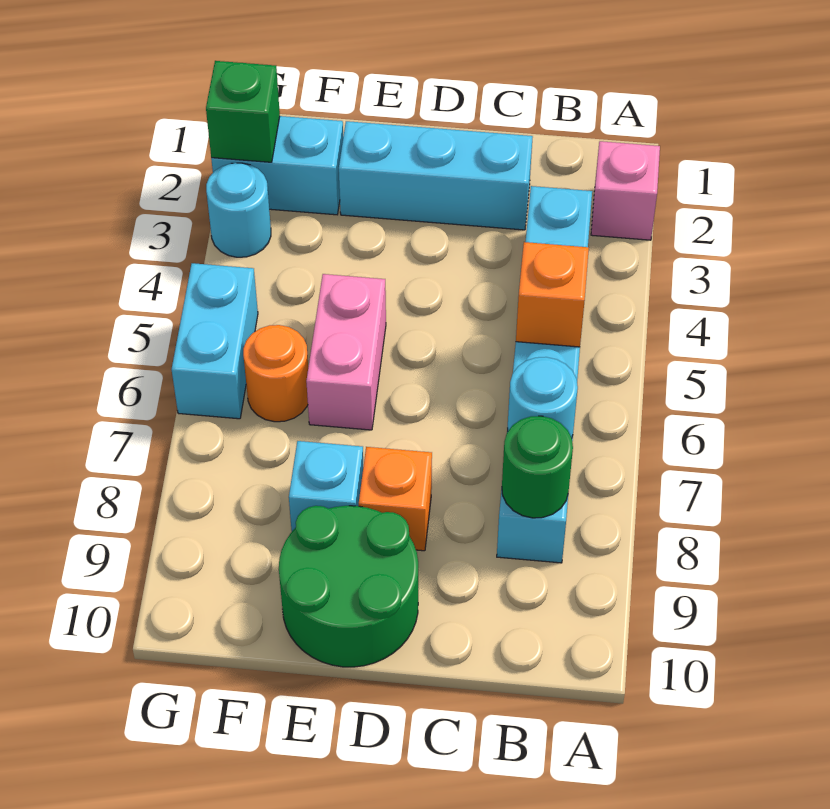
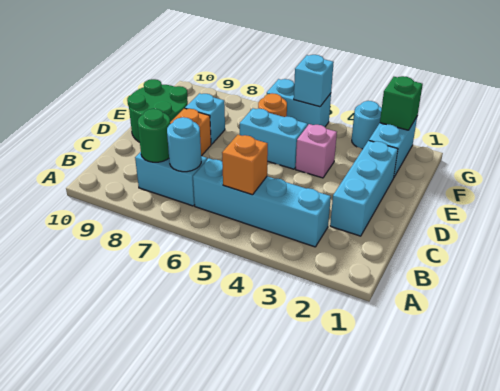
pink 1x1 brick [591,141,660,240] -> pink 1x1 brick moved to [296,124,337,178]
pink 1x2 brick [306,274,386,430] -> cyan 1x2 brick [240,108,308,169]
none -> cyan 1x1 brick [294,55,334,107]

